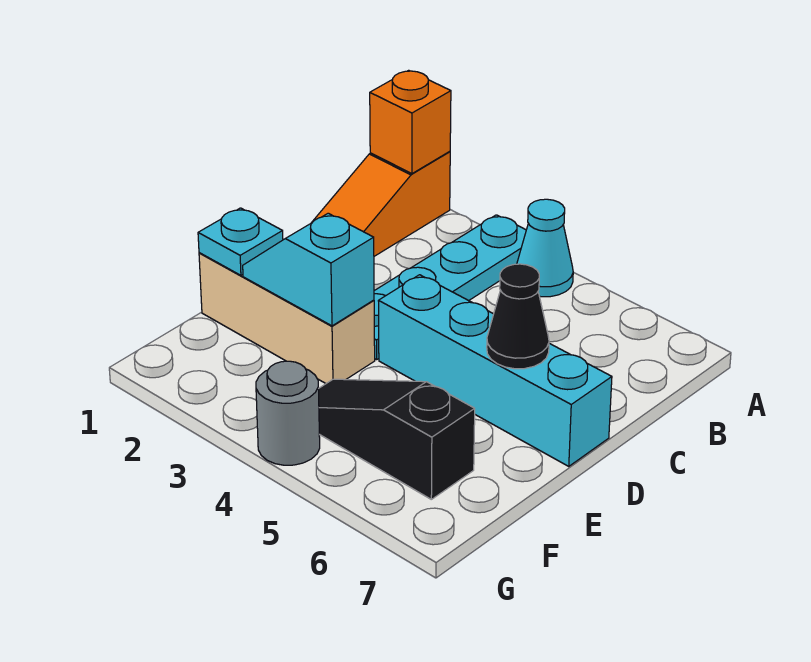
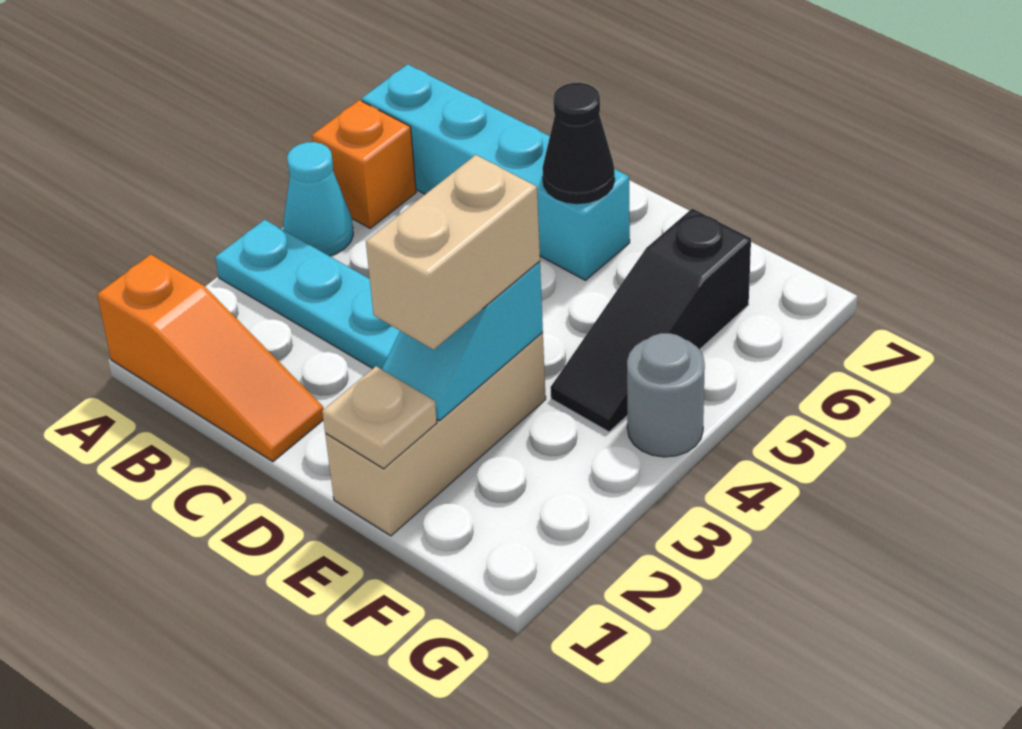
orange 1x1 brick [370,70,451,174] -> orange 1x1 brick moved to [312,100,416,228]
cyan 1x4 brick [378,275,612,466] -> cyan 1x4 brick turned to [362,64,630,280]
cyan 1x1 plate [198,208,283,275] -> tan 1x1 plate [322,366,437,469]
none -> tan 1x2 brick [366,155,540,350]

